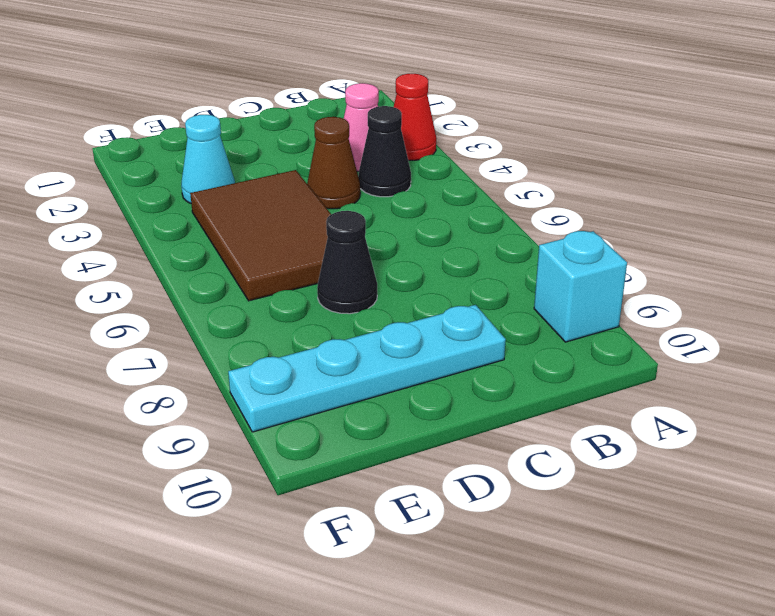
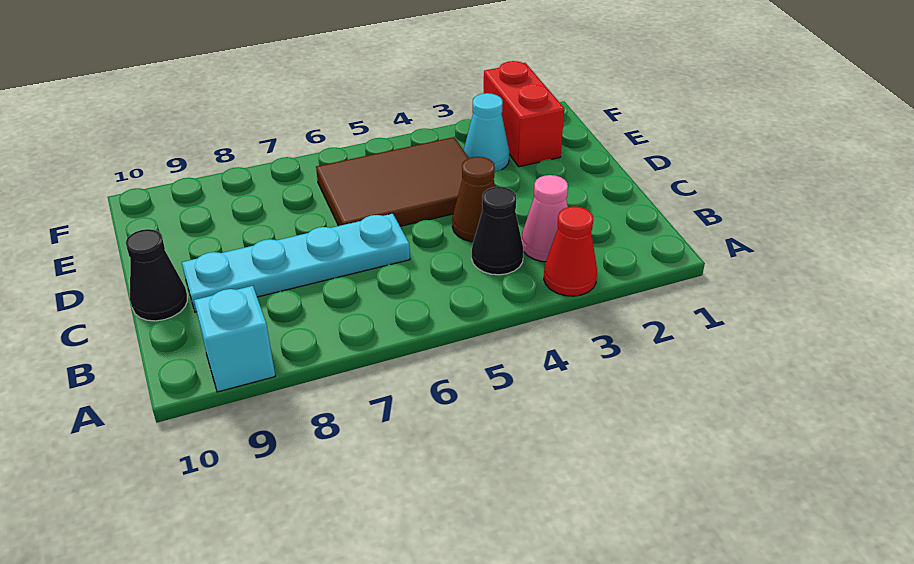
cyan 1x4 plate [228,305,506,432] -> cyan 1x4 plate turned to [182,214,410,312]
black 1x1 cone [317,211,377,314] -> black 1x1 cone moved to [126,229,187,321]
none -> red 1x2 brick [483,61,564,167]

